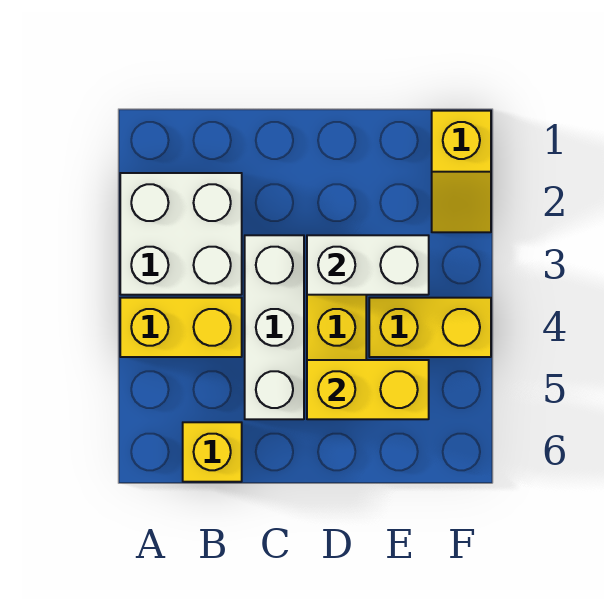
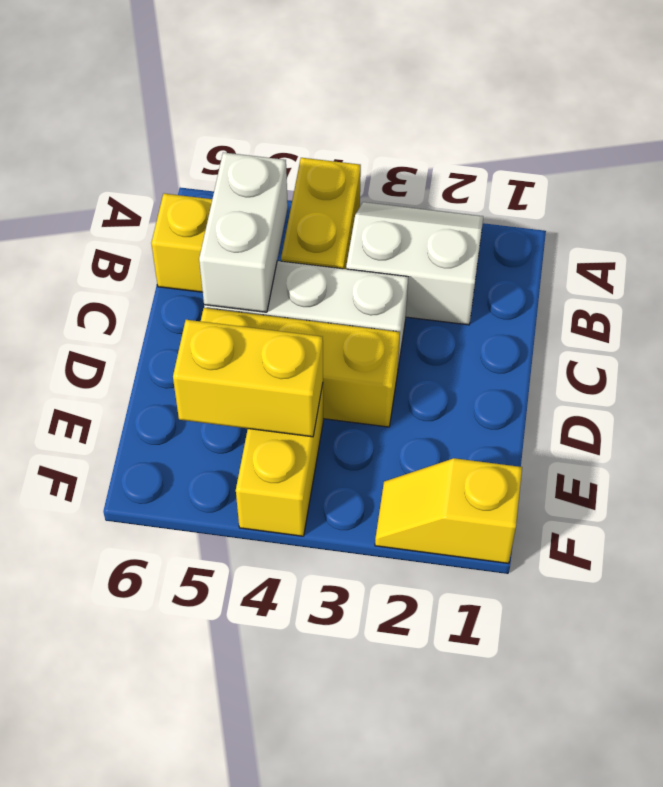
white 2x2 brick [120,173,242,295] -> white 2x2 slope [346,202,483,325]
white 1x2 brick [307,235,429,295] -> white 1x2 brick moved to [199,152,288,312]
yellow 1x2 brick [307,360,429,419] -> yellow 1x2 brick turned to [173,320,323,437]

